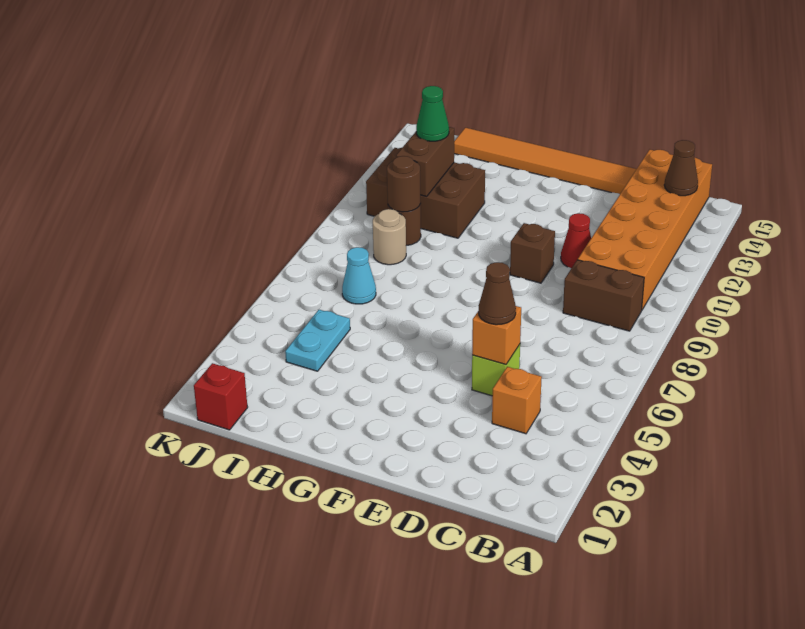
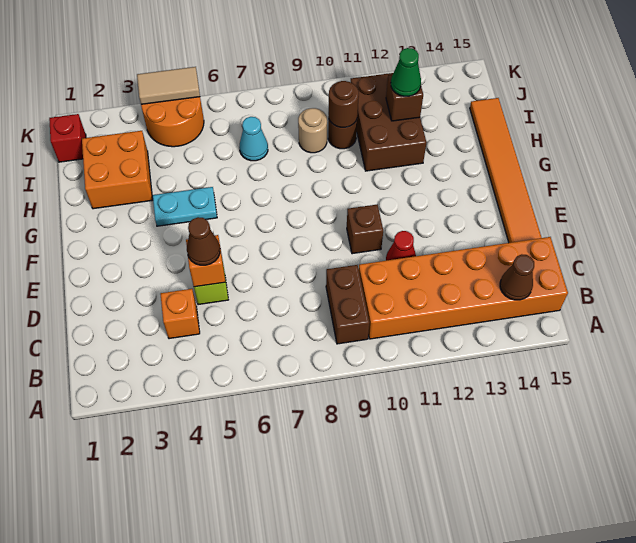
none -> orange 2x2 brick [82,131,153,209]
cyan 1x2 plate [285,310,350,371] -> cyan 1x2 plate moved to [153,187,217,226]
brown 1x2 brick [396,127,454,196] -> brown 1x1 brick [386,74,423,121]
none -> orange 2x2 round brick [141,97,204,147]
none -> tan 1x2 tile [137,67,200,104]

